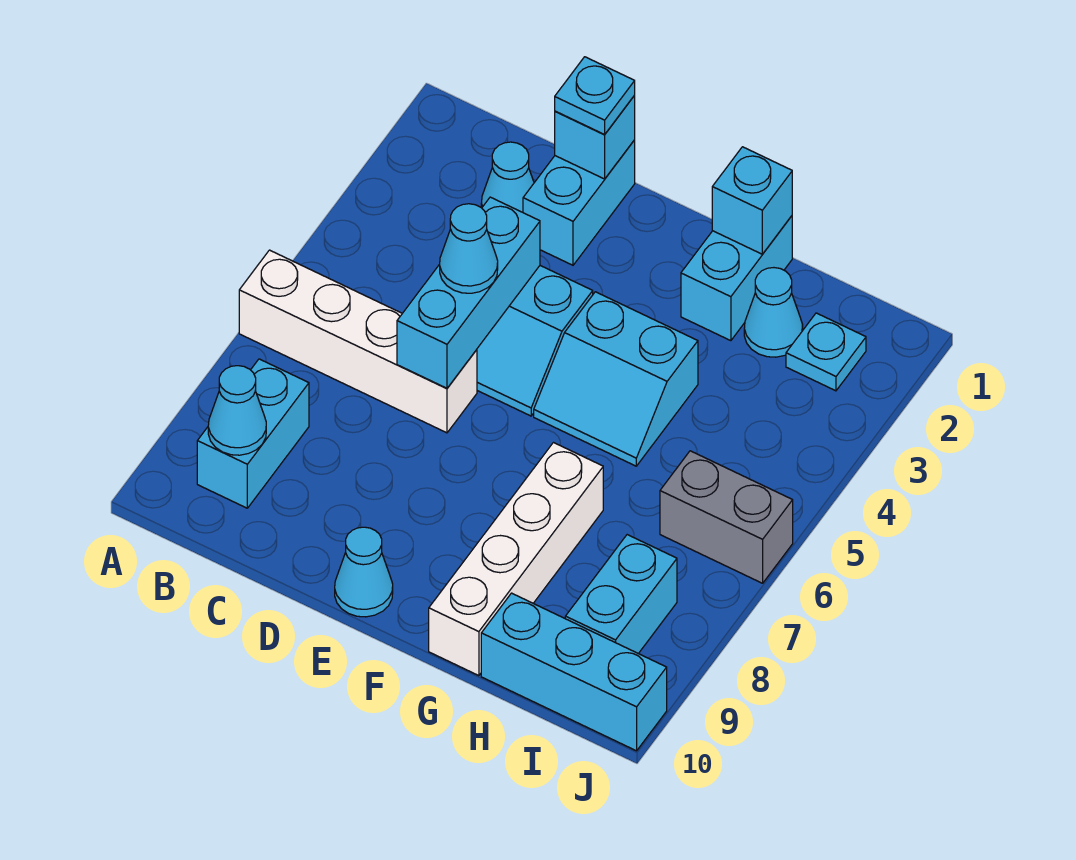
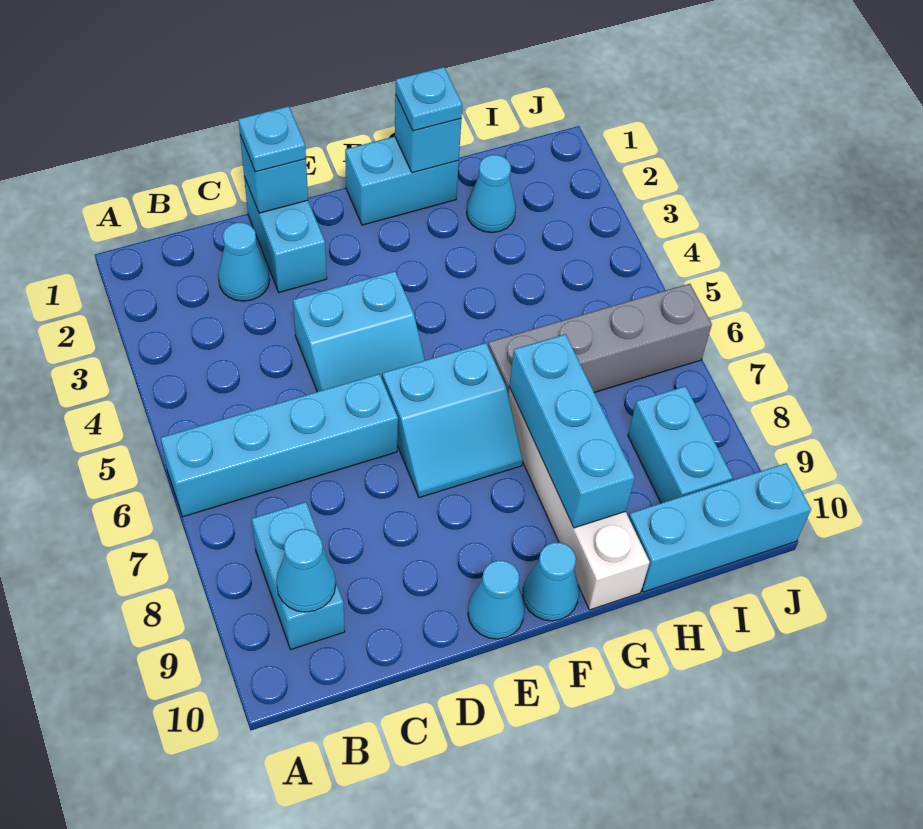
white 1x4 brick [239,250,477,433] -> cyan 1x4 brick [161,374,398,517]
cyan 1x3 brick [397,197,540,388] -> cyan 1x3 brick moved to [509,334,635,528]
cyan 1x1 cone [440,204,498,293] -> cyan 1x1 cone moved to [523,543,579,621]
cyan 2x2 slope [534,292,698,466] -> cyan 2x2 slope moved to [382,343,523,498]
cyan 1x2 brick [681,216,792,341] -> cyan 1x2 brick turned to [345,136,459,225]
cyan 1x1 plate [786,313,866,391] -> cyan 1x1 plate moved to [396,67,462,131]
grey 1x2 brick [660,451,793,583] -> grey 1x4 brick [488,284,712,393]

